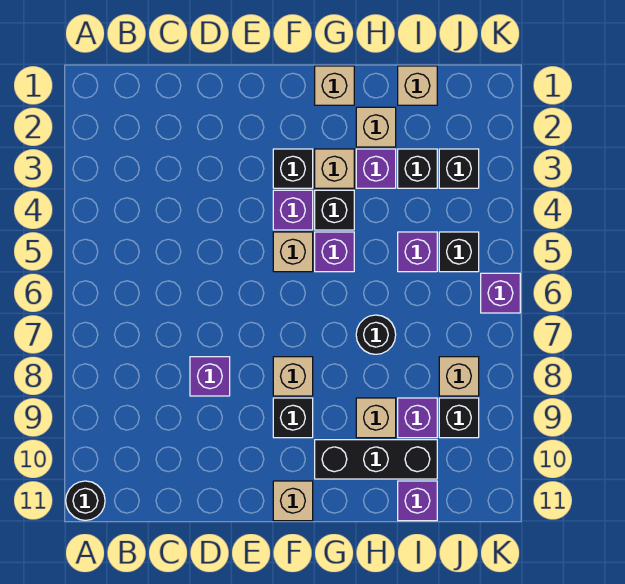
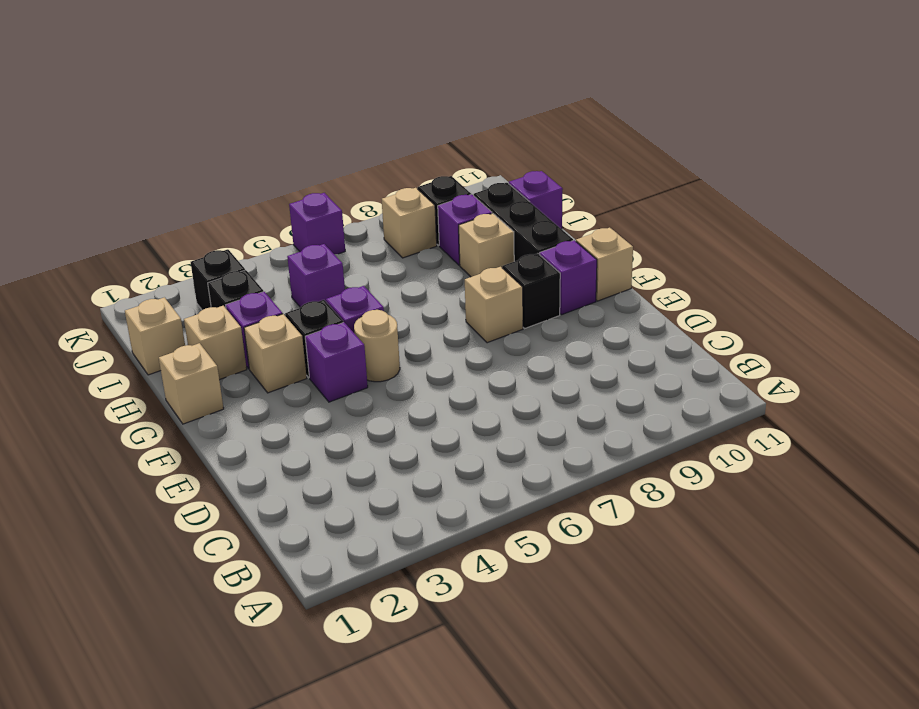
black 1x1 round brick [66,481,105,520] -> none
purple 1x1 brick [190,357,230,396] -> purple 1x1 brick moved to [540,240,597,315]
black 1x1 brick [273,149,313,188] -> none
tan 1x1 brick [273,232,313,272] -> tan 1x1 round brick [354,310,400,382]
black 1x1 round brick [356,315,396,354] -> none
black 1x1 brick [439,232,479,272] -> none

